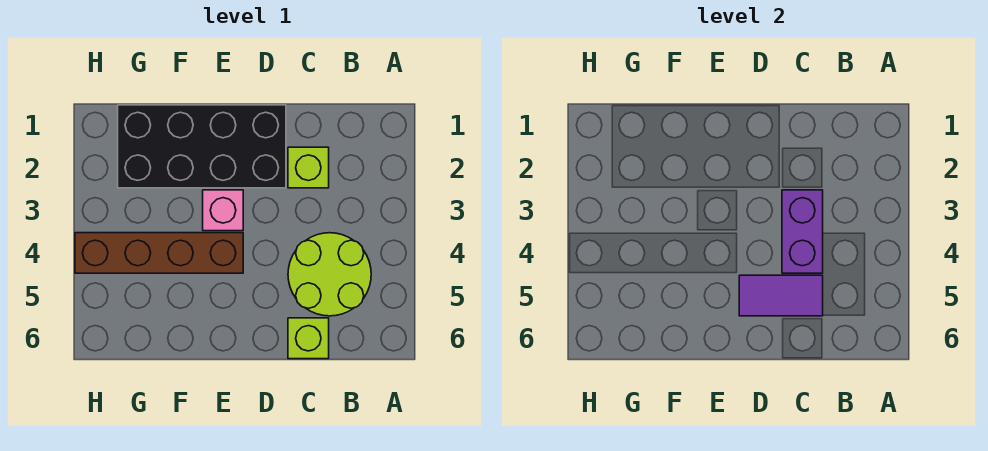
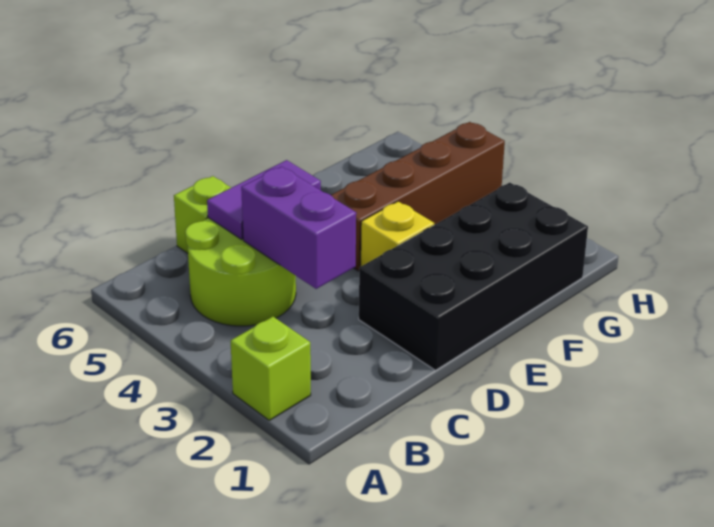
lime 1x1 brick [288,147,329,188] -> lime 1x1 brick moved to [231,317,311,420]
pink 1x1 brick [203,190,243,231] -> yellow 1x1 brick [361,201,434,266]

